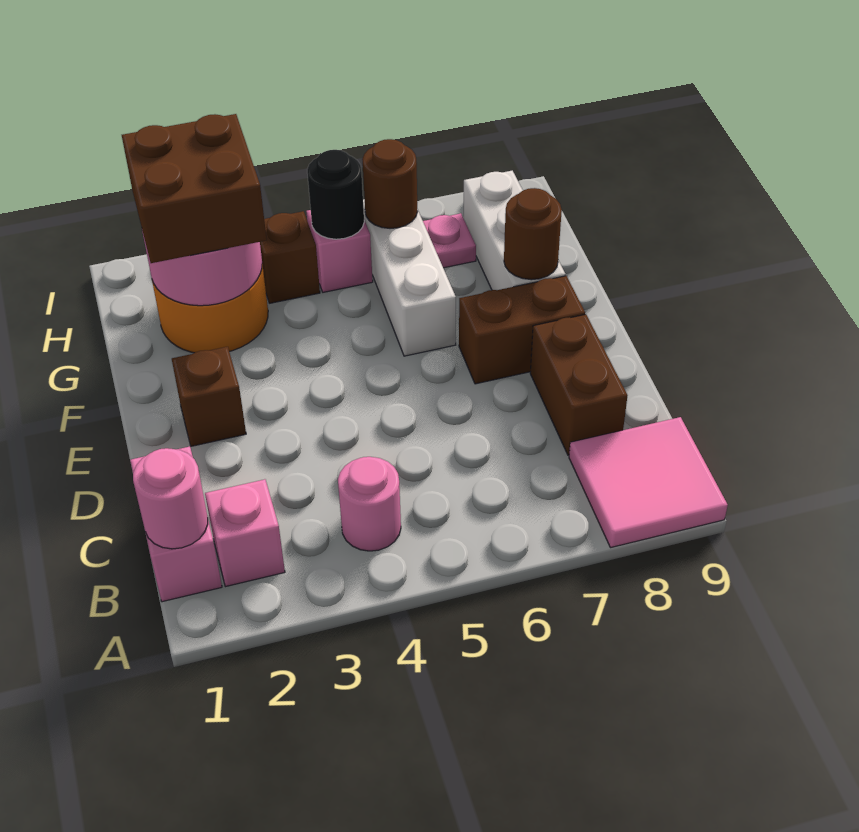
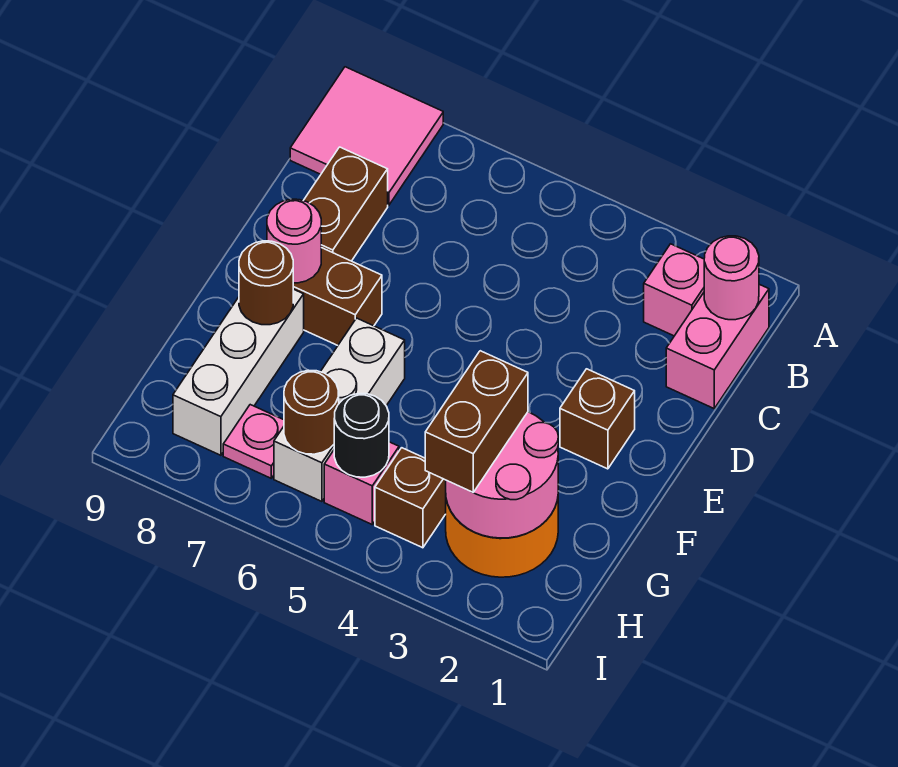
pink 1x1 round brick [338,457,401,551] -> pink 1x1 round brick moved to [267,199,321,283]
brown 2x2 brick [122,114,267,263] -> brown 1x2 brick [425,351,528,492]

